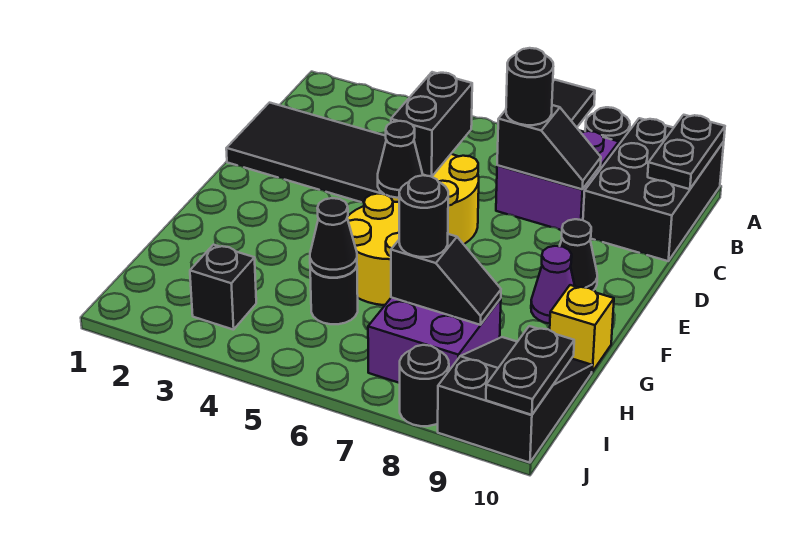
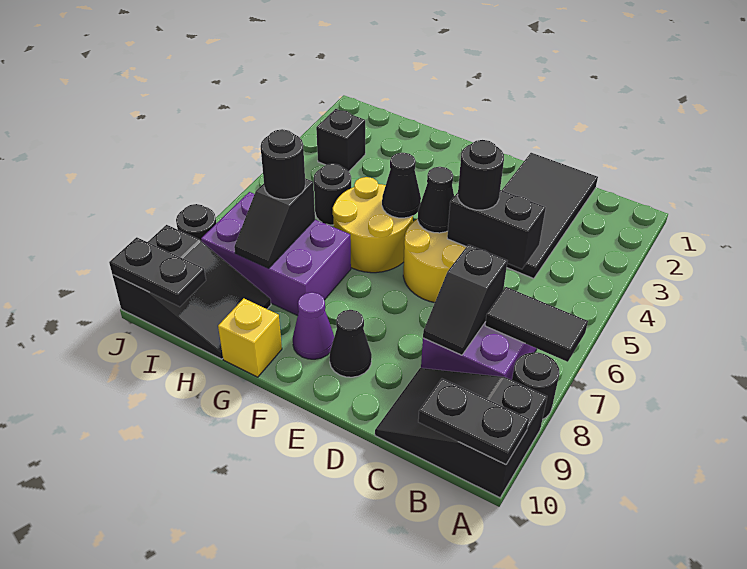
black 2x3 brick [583,118,724,261] -> black 2x3 slope [375,368,547,498]
black 1x1 round brick [506,48,553,125] -> black 1x1 round brick moved to [458,140,504,210]
black 1x1 cone [310,198,357,278] -> black 1x1 cone moved to [382,153,421,218]
purple 2x2 brick [368,297,501,383] -> purple 2x3 brick [201,192,351,316]

